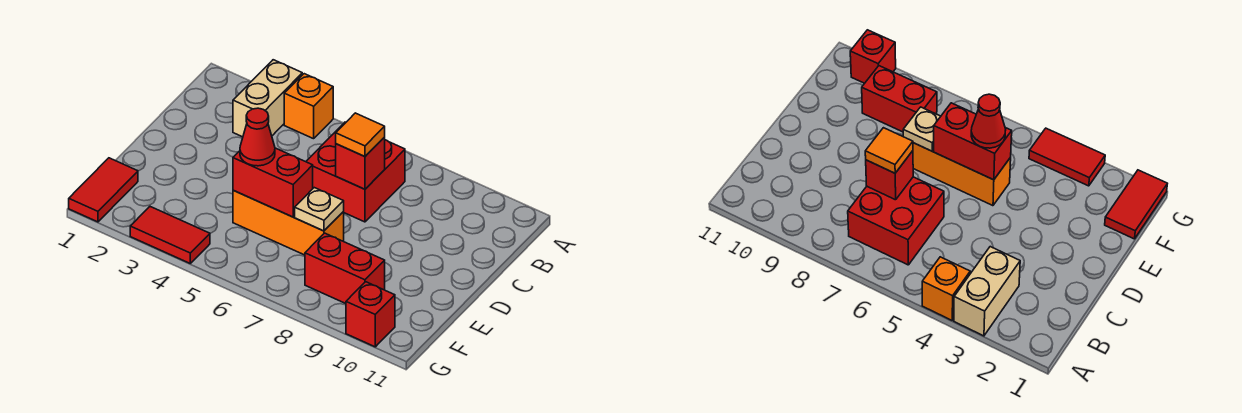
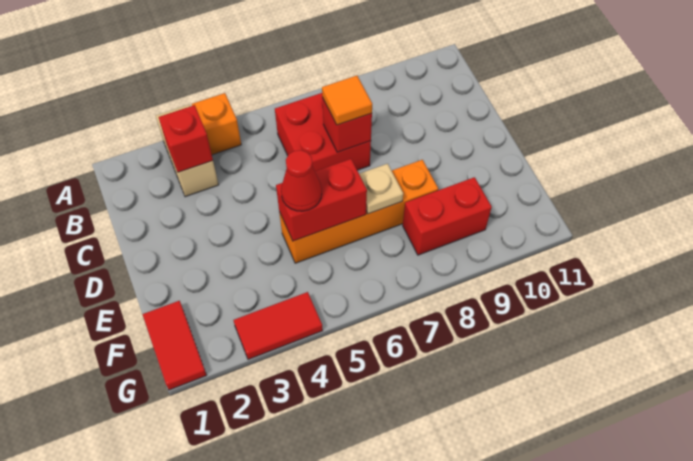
orange 1x3 brick [233,190,344,255] -> orange 1x4 brick [279,160,438,263]
red 1x1 brick [346,282,395,347] -> red 1x1 brick moved to [158,105,213,172]

